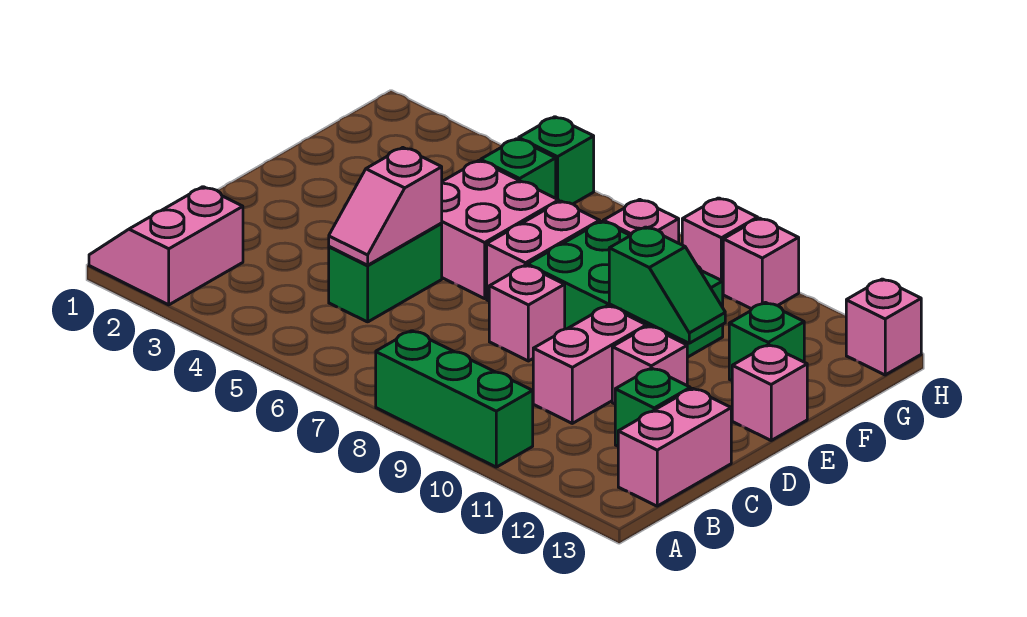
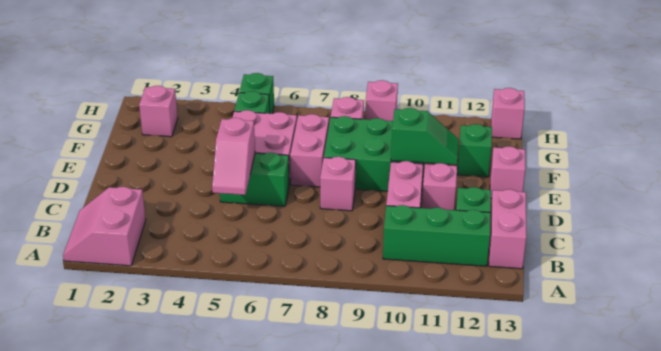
green 1x3 brick [376,331,533,467] -> green 1x3 brick moved to [383,205,491,266]
green 1x2 brick [329,224,442,322] -> green 1x2 brick turned to [220,152,289,206]
pink 1x1 brick [723,218,799,309] -> pink 1x1 brick moved to [139,86,178,137]

